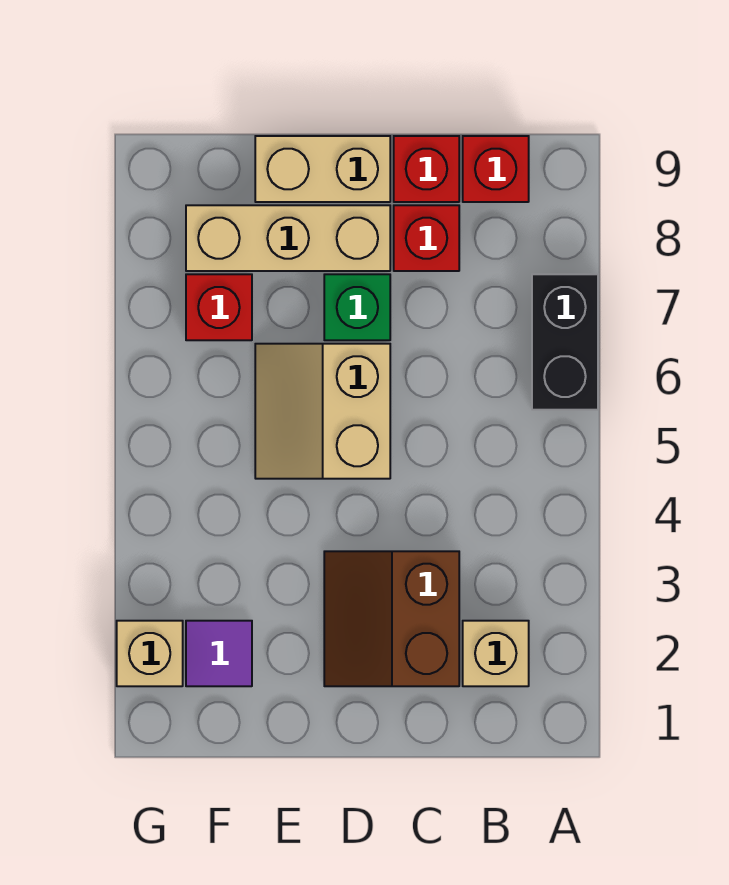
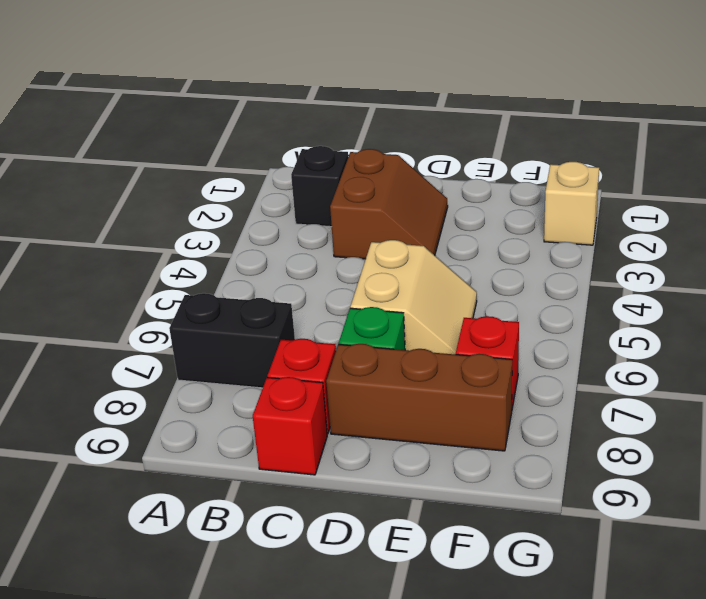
black 1x2 brick [532,274,598,410] -> black 1x2 brick turned to [169,293,295,388]
tan 1x1 brick [463,621,529,686] -> black 1x1 brick [291,146,348,227]
red 1x1 brick [463,136,529,202] -> none
tan 1x3 brick [186,205,390,271] -> brown 1x3 brick [326,344,512,451]
tan 1x2 brick [255,136,390,202] -> none
purple 1x1 tile [186,621,252,686] -> none

